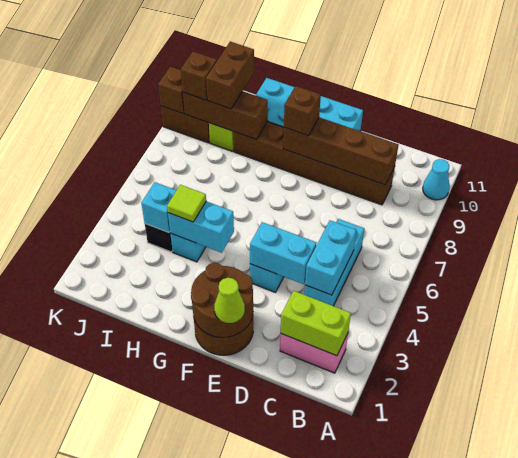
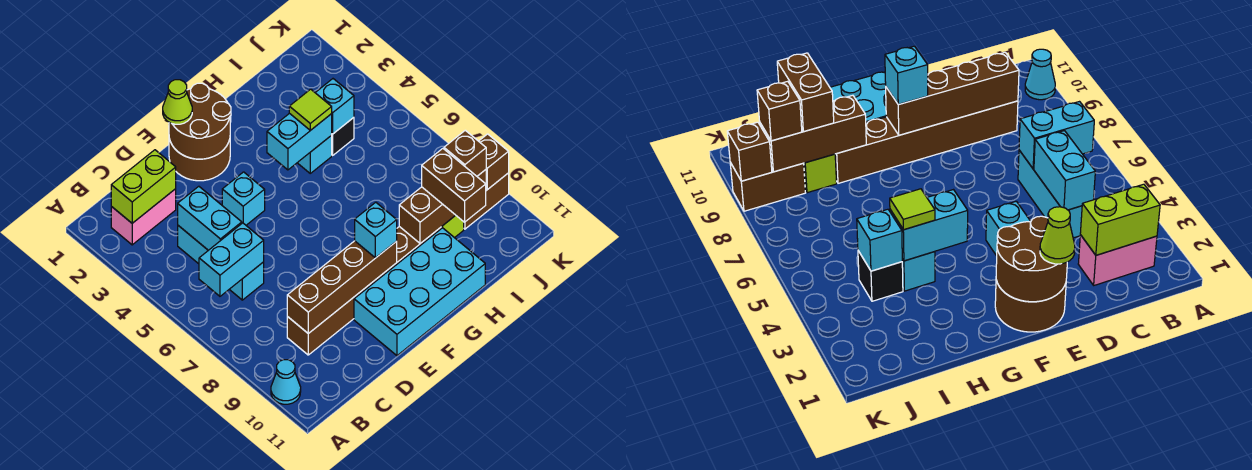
cyan 1x2 brick [250,222,316,284] -> cyan 1x2 brick moved to [199,223,264,296]
brown 1x1 brick [284,86,321,136] -> cyan 1x1 brick [355,202,397,258]

